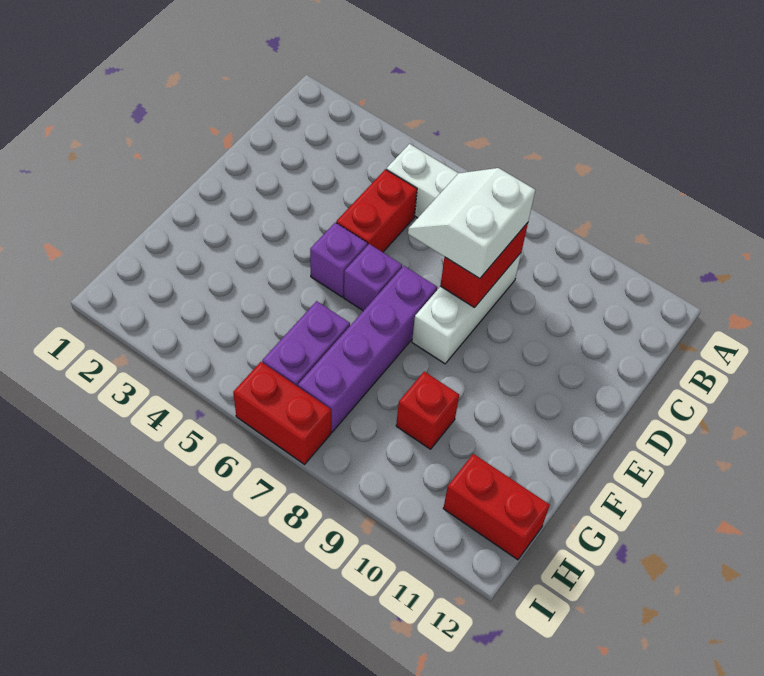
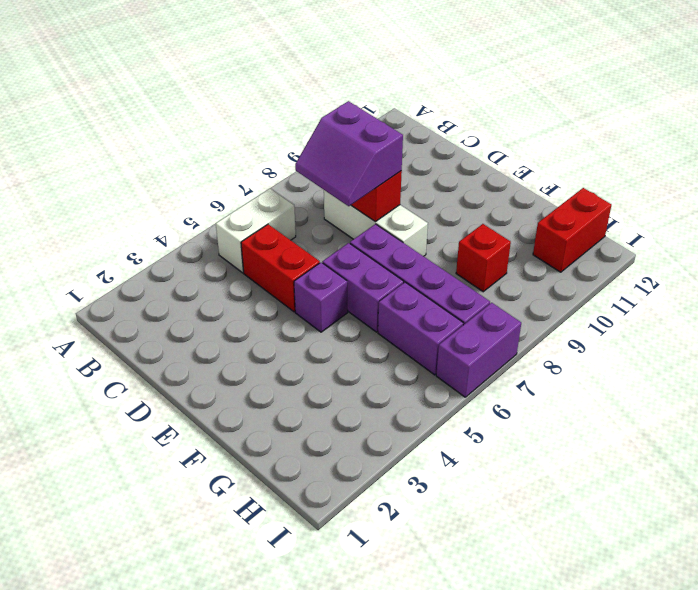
white 2x2 slope [408,168,535,279] -> purple 2x2 slope [295,101,403,206]
purple 1x1 brick [344,244,402,311] -> purple 1x2 brick [322,243,404,332]
red 1x2 brick [233,362,331,464] -> purple 1x2 brick [436,303,521,397]

